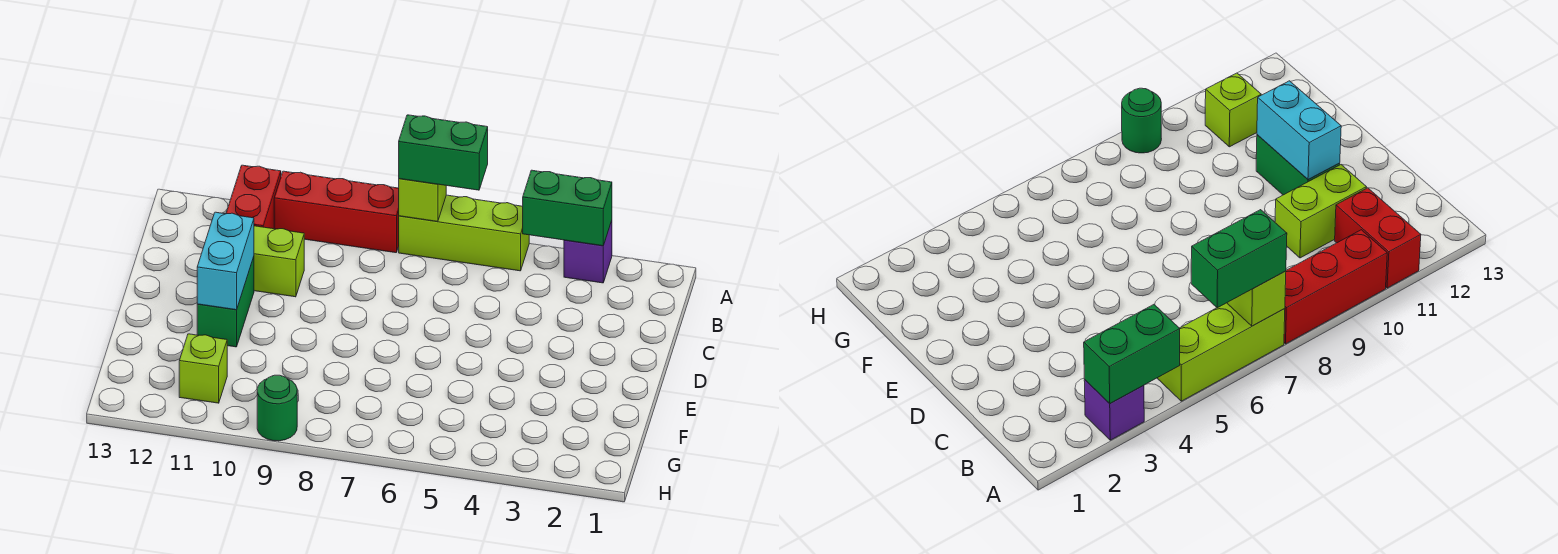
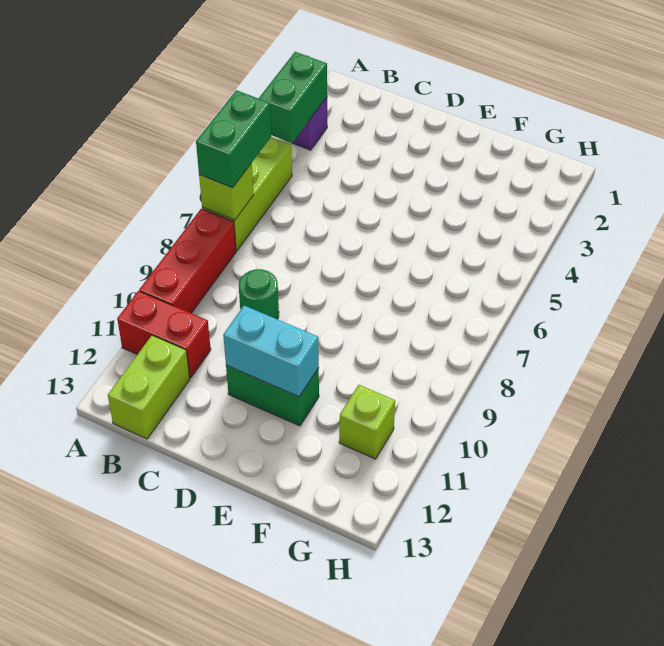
lime 1x2 brick [254,226,304,297] -> lime 1x2 brick moved to [108,335,190,439]
green 1x1 round brick [257,375,297,441] -> green 1x1 round brick moved to [239,269,279,319]

